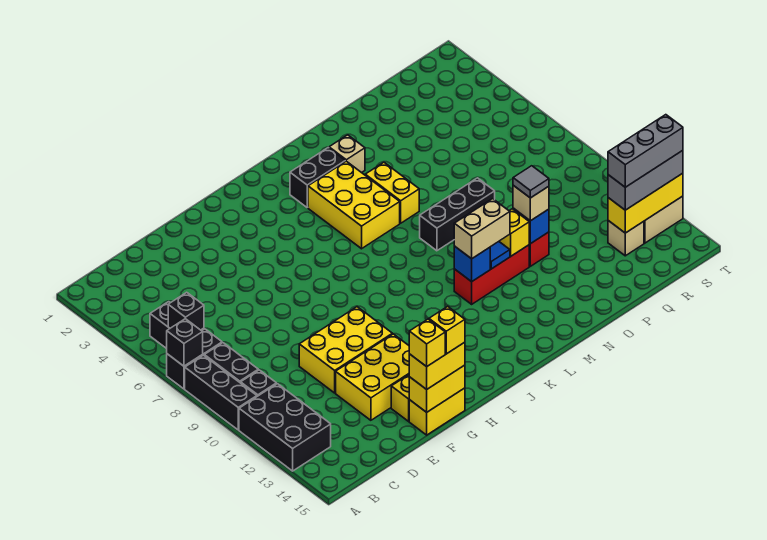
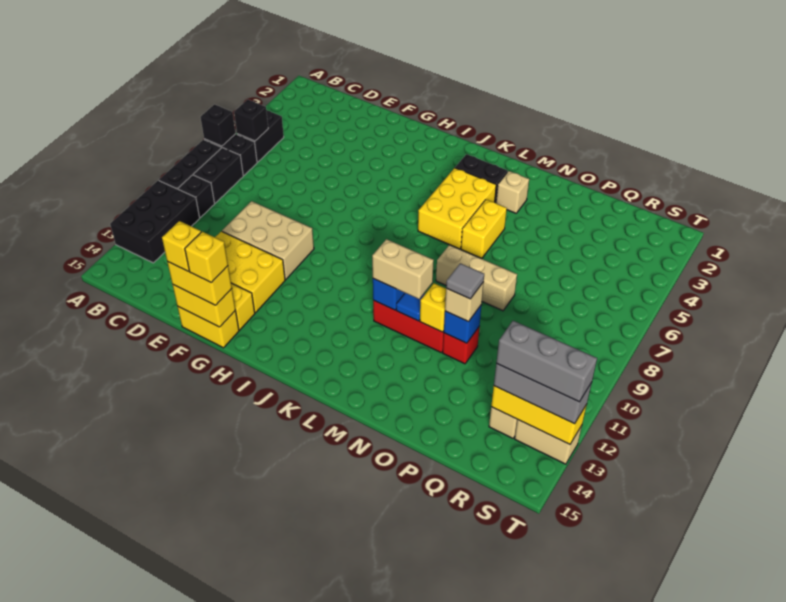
yellow 2x3 brick [299,307,392,393] -> tan 2x3 brick [222,201,314,280]
black 1x3 brick [420,178,495,251] -> tan 1x3 brick [436,245,517,311]

